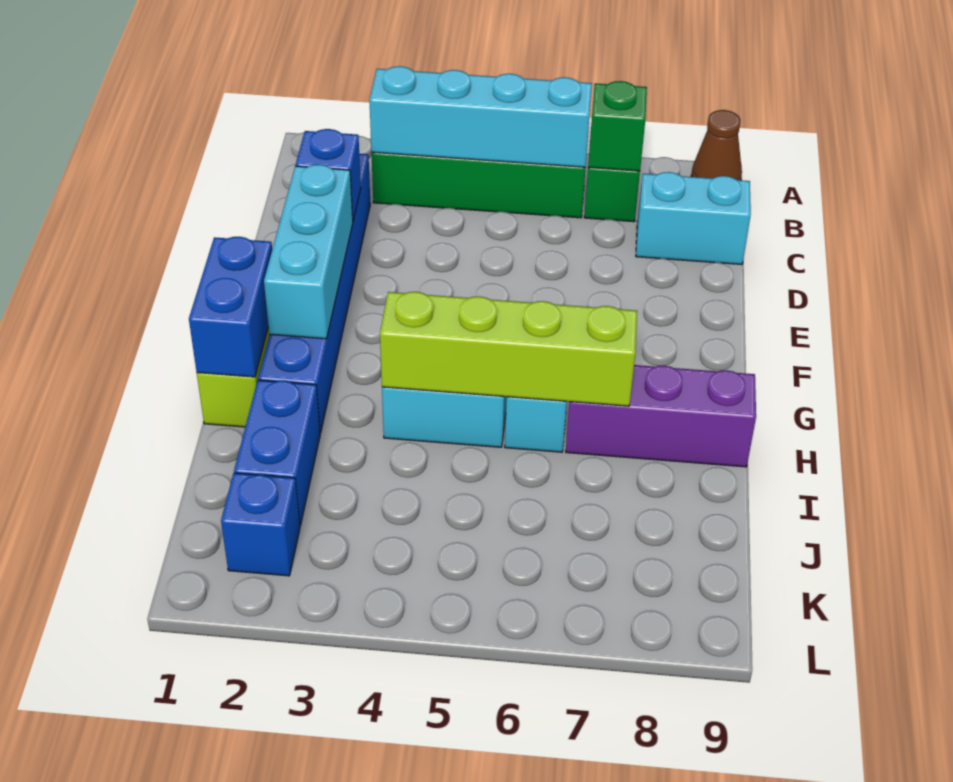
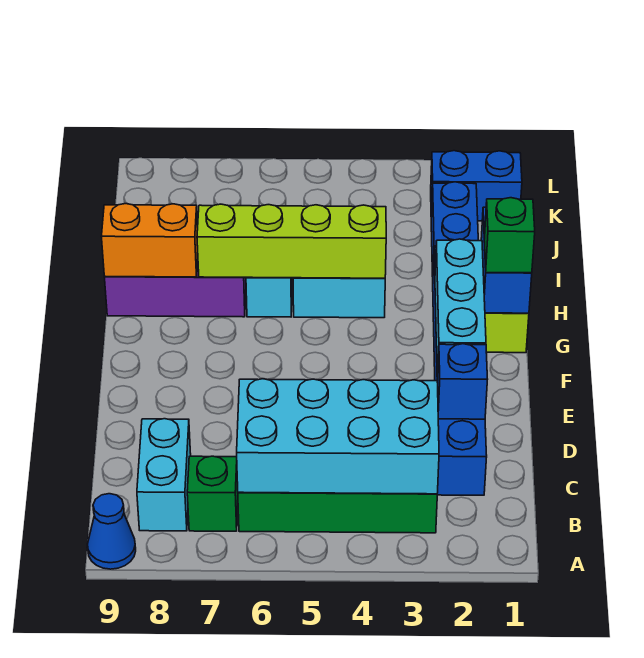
brown 1x1 cone [691,110,742,180] -> blue 1x1 cone [88,494,136,569]
cyan 1x4 brick [369,66,592,167] -> cyan 2x4 brick [237,379,439,494]
green 1x1 brick [588,81,647,171] -> green 1x1 brick moved to [484,198,535,273]
cyan 1x2 brick [636,172,751,264] -> cyan 1x2 brick turned to [137,419,191,531]
none -> orange 1x2 brick [101,204,198,277]
blue 1x1 brick [221,473,300,576] -> blue 1x2 brick [431,151,522,221]

